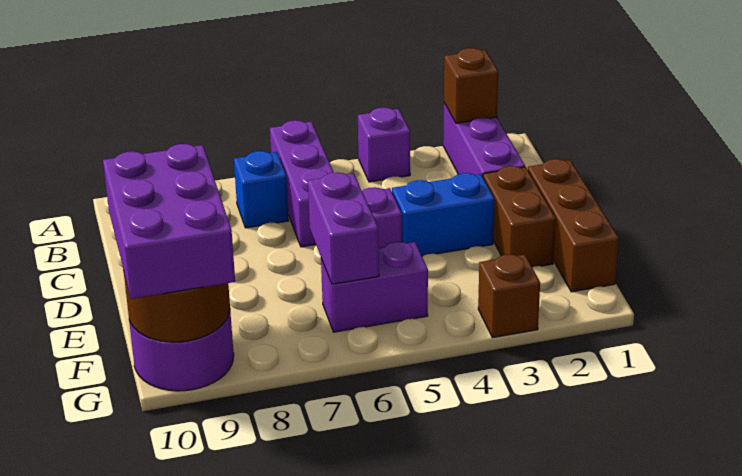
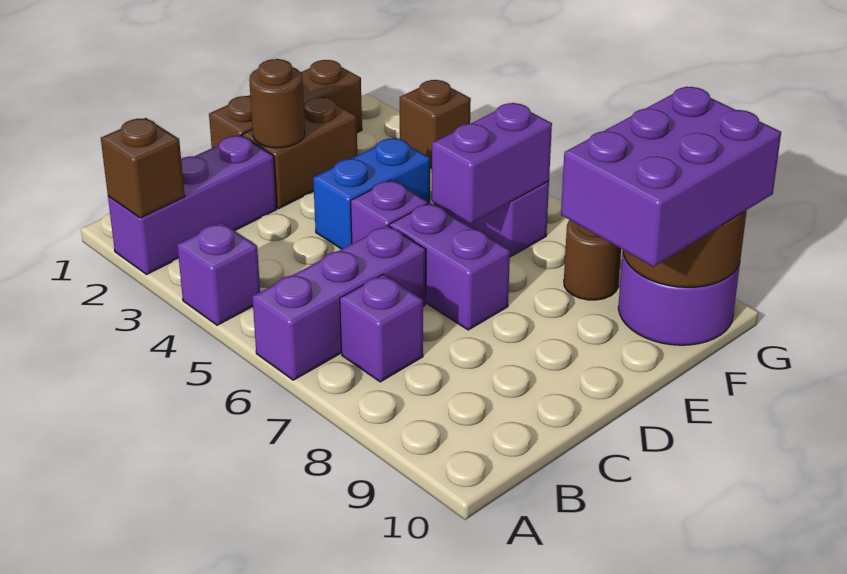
blue 1x1 brick [234,151,288,228] -> purple 1x1 brick [340,274,423,382]
none -> brown 1x1 round brick [249,59,305,148]
blue 1x2 brick [392,173,494,256] -> blue 1x2 brick turned to [313,138,430,249]
none -> purple 1x2 brick [389,203,510,330]
none -> brown 1x1 round brick [564,220,621,300]

